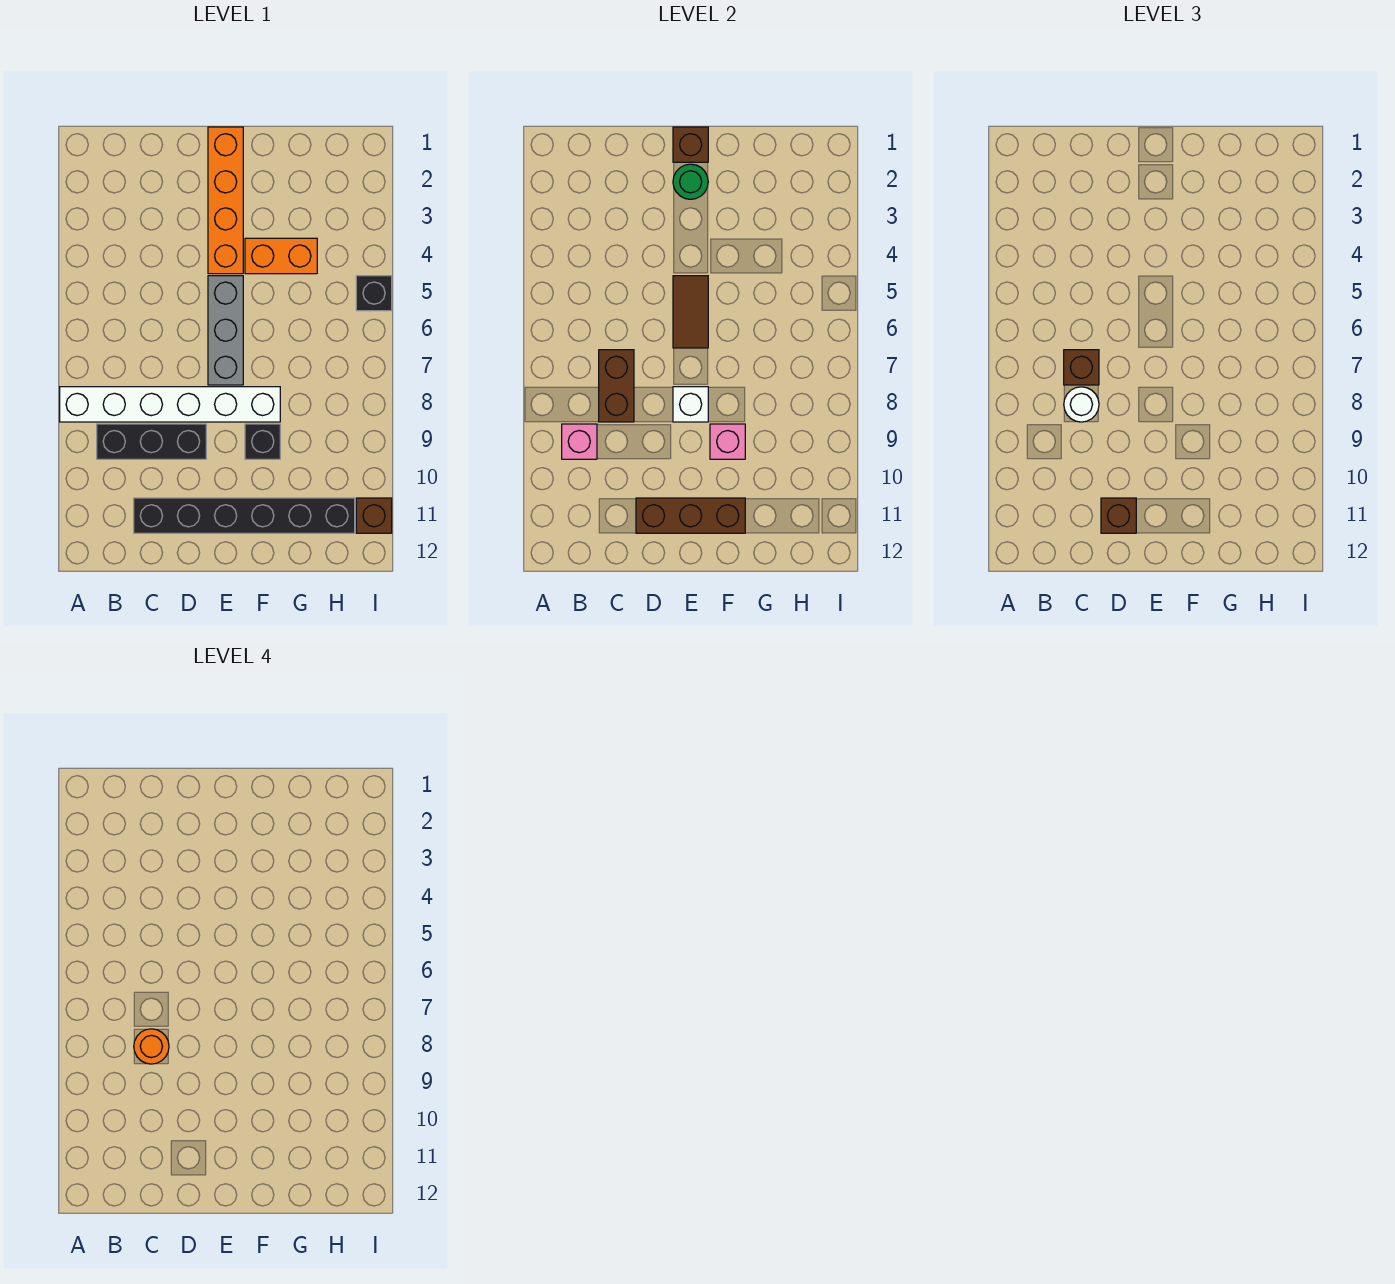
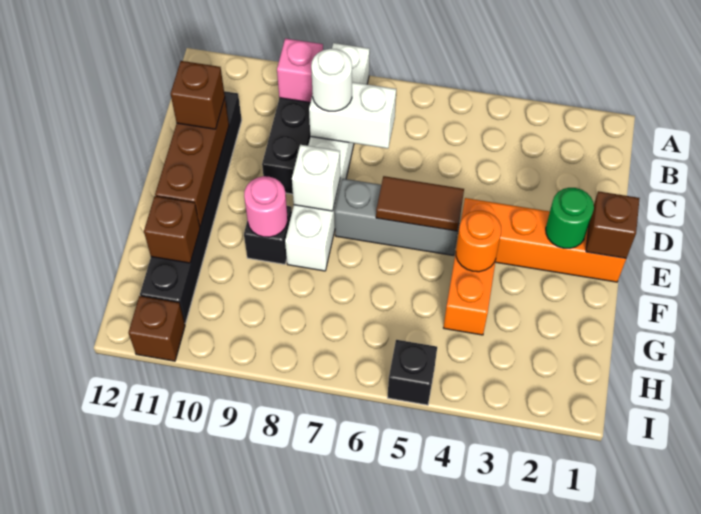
brown 1x2 brick [599,350,634,422] -> white 1x2 brick [309,82,396,149]
brown 1x1 brick [1064,350,1099,385] -> brown 1x1 brick moved to [144,196,200,263]
orange 1x1 round brick [134,1029,169,1064] -> orange 1x1 round brick moved to [456,211,501,272]
pink 1x1 brick [710,424,745,459] -> pink 1x1 round brick [244,176,288,237]

